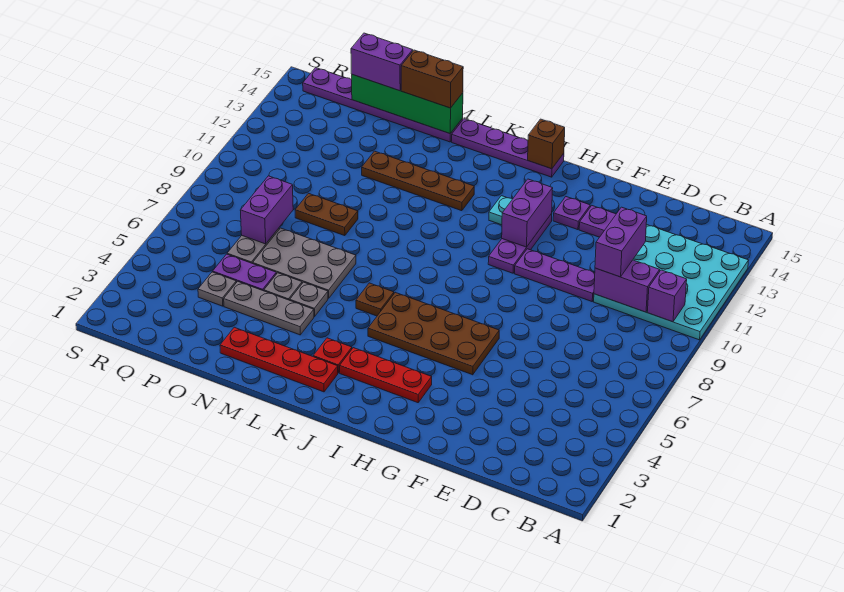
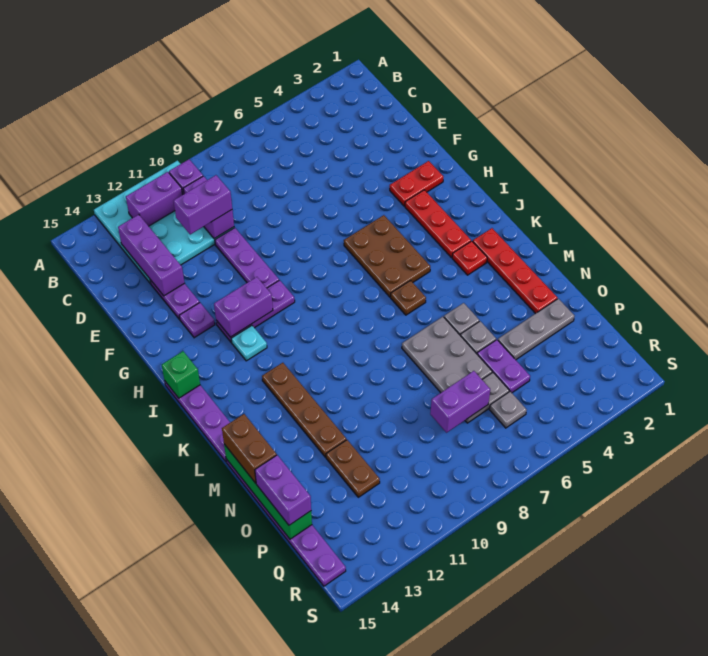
none -> purple 1x2 brick [126,172,183,226]
none -> purple 1x3 brick [118,215,184,296]
none -> red 1x2 plate [390,161,443,206]
brown 2x4 plate [368,292,499,375] -> brown 2x3 plate [344,215,430,297]
brown 1x1 brick [528,119,565,169] -> green 1x1 brick [162,351,200,398]
grey 1x3 plate [224,281,314,335] -> grey 1x3 plate turned to [498,299,574,360]
brown 1x2 plate [295,193,358,236] -> brown 1x2 plate moved to [326,440,380,497]
grey 1x1 plate [198,272,236,306] -> grey 1x1 plate moved to [489,392,527,428]

